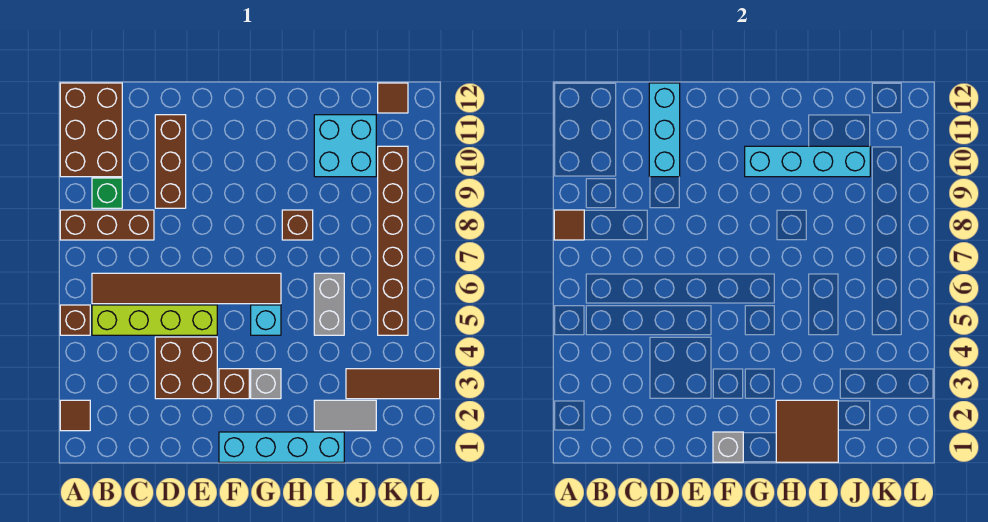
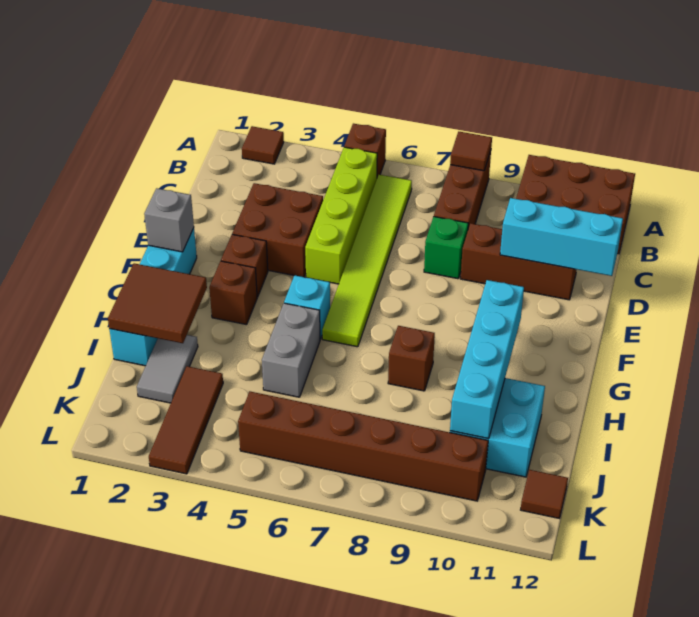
brown 1x6 tile [92,273,281,304] -> lime 1x6 tile [322,175,412,347]
green 1x1 brick [92,178,122,208] -> green 1x1 brick moved to [424,217,468,279]
grey 1x1 brick [251,369,281,399] -> brown 1x1 brick [209,261,257,325]
grey 1x2 brick [314,273,344,335] -> grey 1x2 brick turned to [262,303,320,397]

